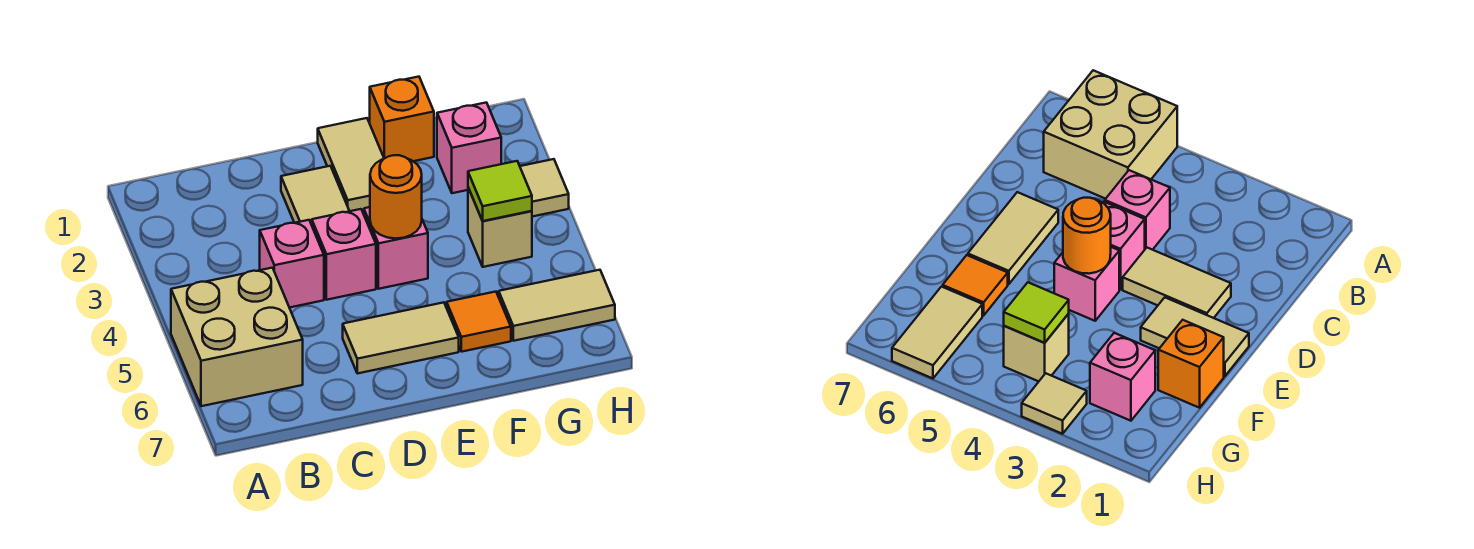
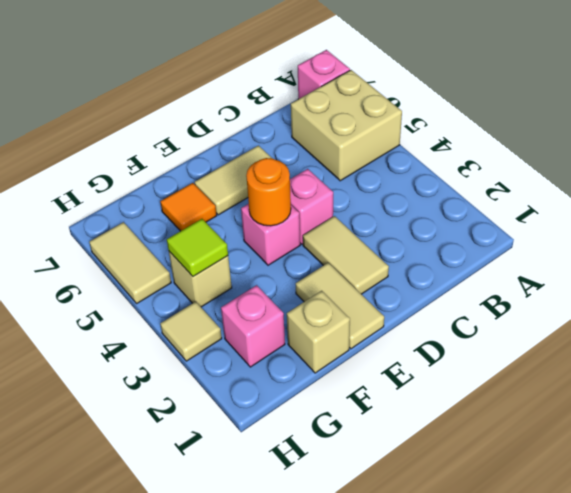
pink 1x1 brick [260,220,324,308] -> pink 1x1 brick moved to [298,50,350,99]
orange 1x1 brick [370,77,434,161] -> tan 1x1 brick [287,291,350,373]
tan 1x2 tile [499,270,615,341] -> tan 1x2 tile turned to [89,222,171,303]

